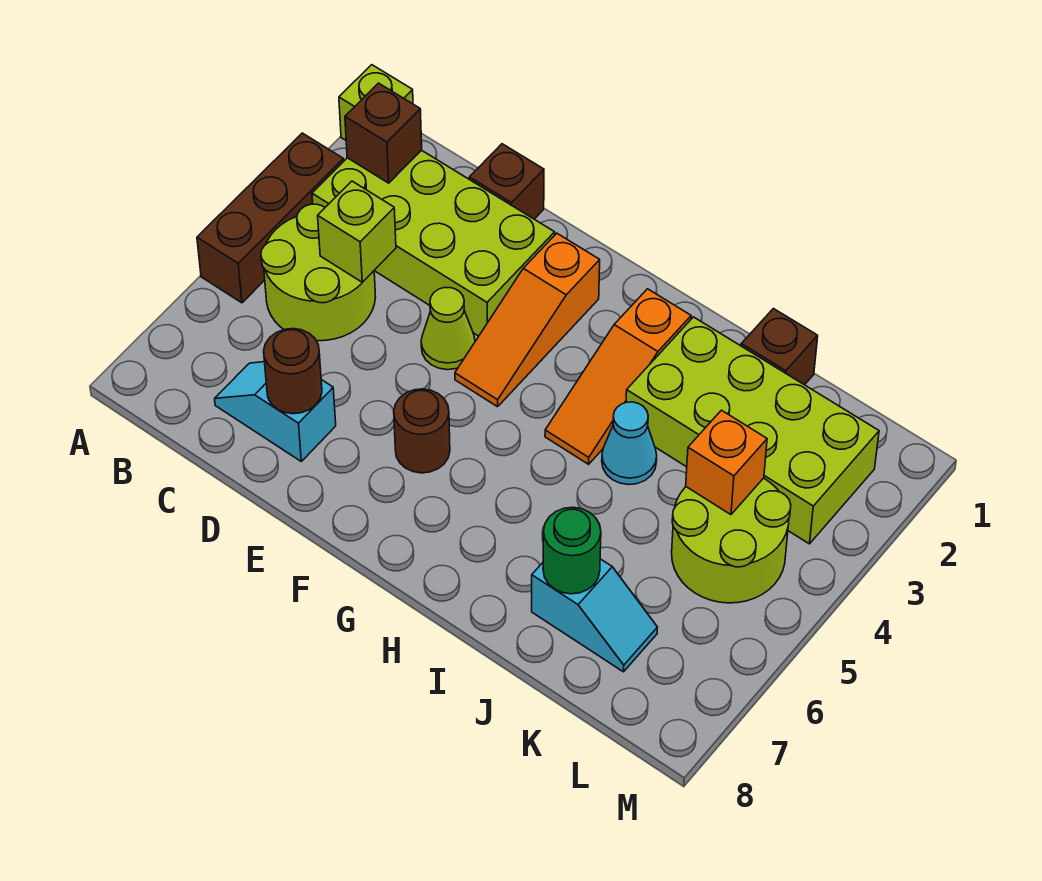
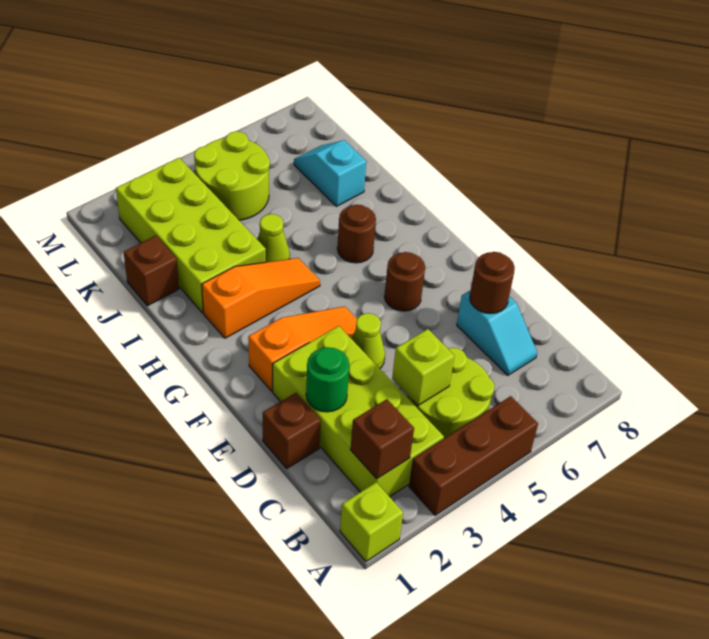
none -> brown 1x1 round brick [337,205,376,263]
cyan 1x1 cone [602,402,657,485] -> lime 1x1 cone [257,214,290,262]
green 1x1 round brick [543,507,601,594] -> green 1x1 round brick moved to [306,347,349,412]
orange 1x1 brick [686,410,767,515] -> none

